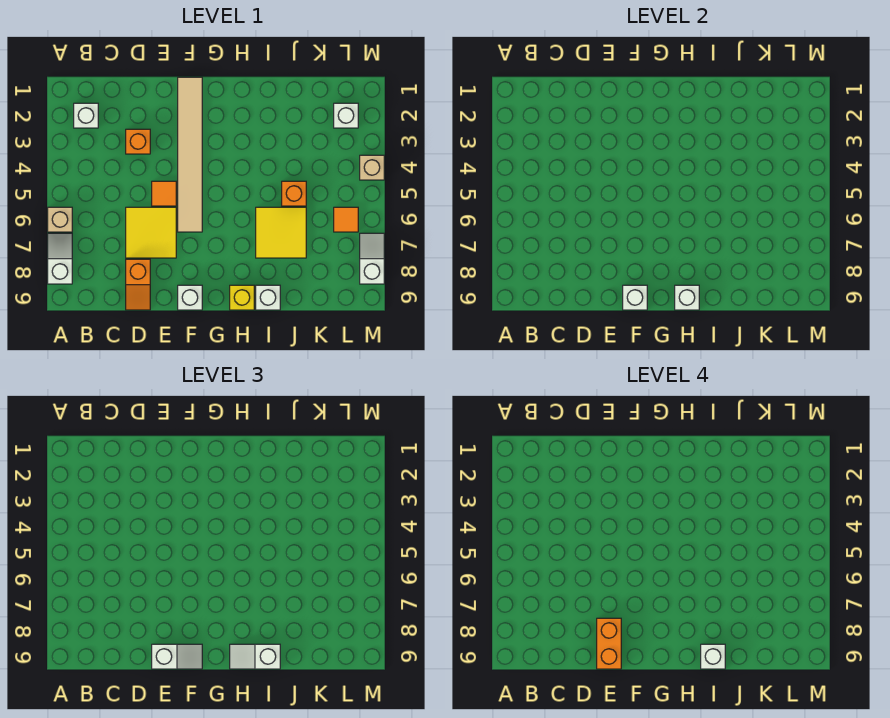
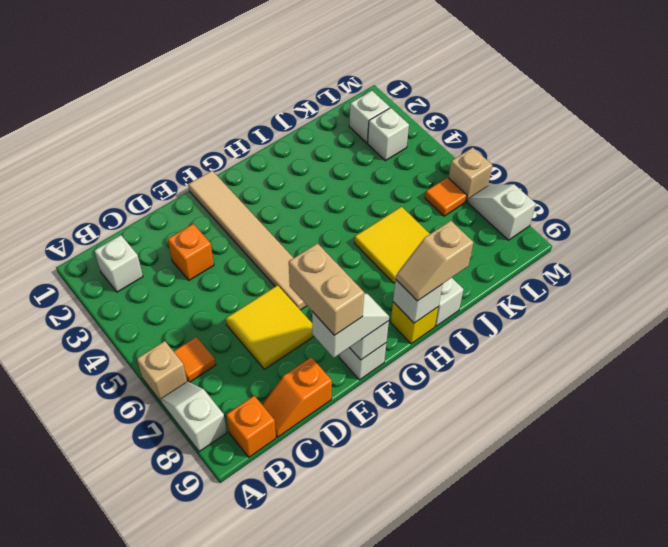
orange 1x2 slope [126,259,150,310] -> orange 1x2 slope turned to [262,357,332,437]
orange 1x1 tile [152,181,176,206] -> orange 1x1 tile moved to [173,337,216,382]
orange 1x2 brick [597,618,621,669] -> tan 1x2 brick [289,243,364,335]
white 1x2 slope [230,644,280,669] -> tan 1x2 slope [396,221,474,301]
white 1x1 brick [701,644,725,669] -> white 1x1 brick moved to [368,108,409,161]
orange 1x1 brick [282,181,306,206] -> orange 1x1 brick moved to [226,396,276,457]
tan 1x1 brick [360,155,384,180] -> tan 1x1 brick moved to [448,148,493,201]

